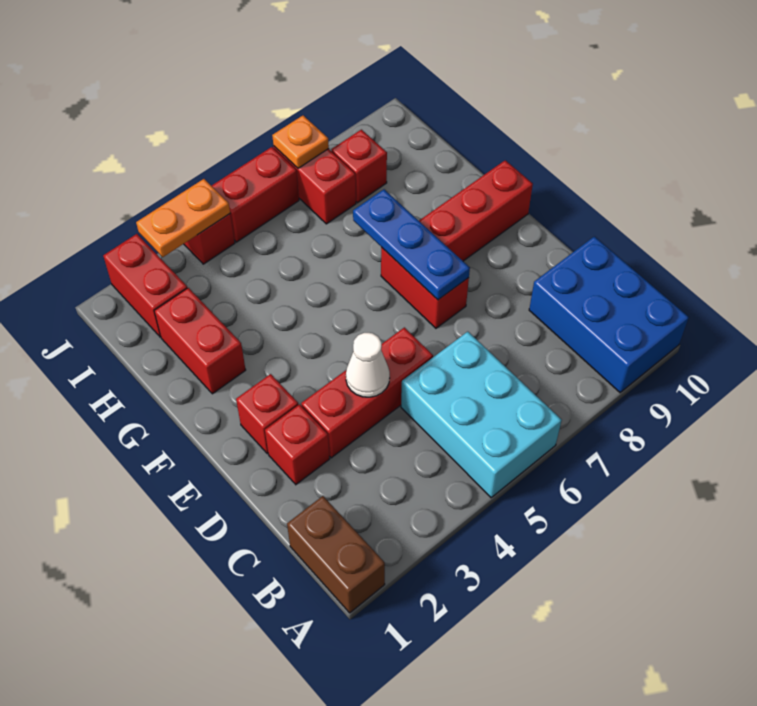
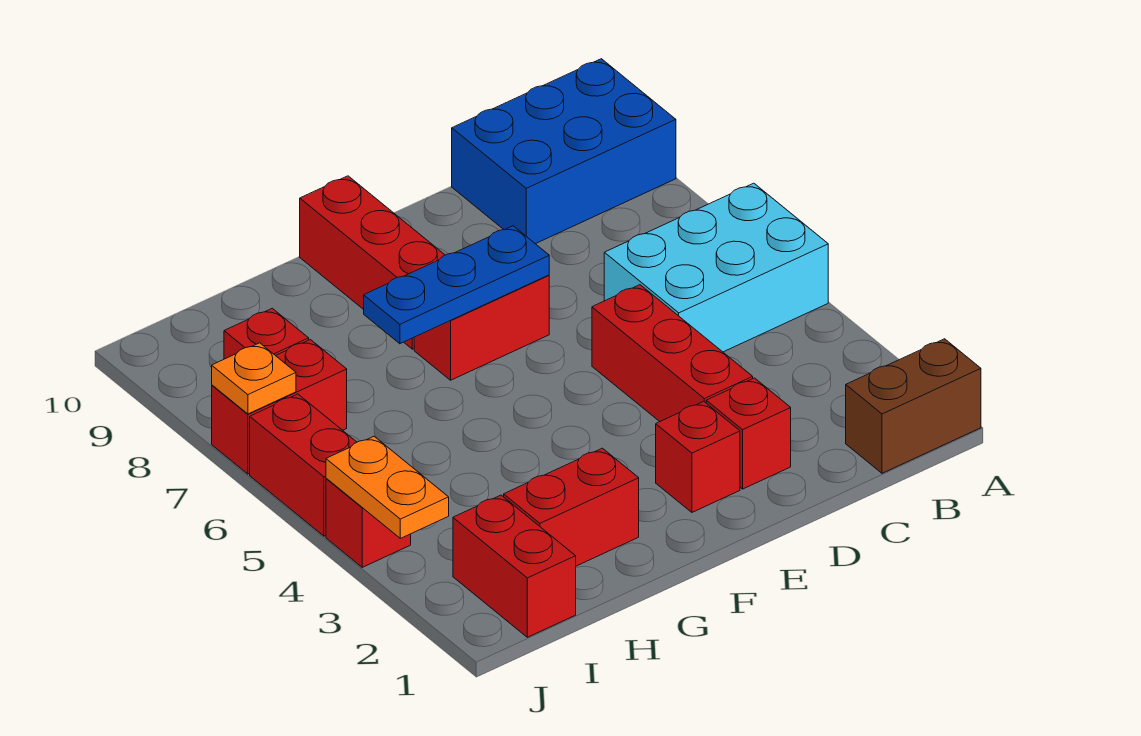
white 1x1 cone [346,333,390,397] -> none
red 1x2 brick [103,234,187,337] -> red 1x2 brick turned to [453,495,576,637]

